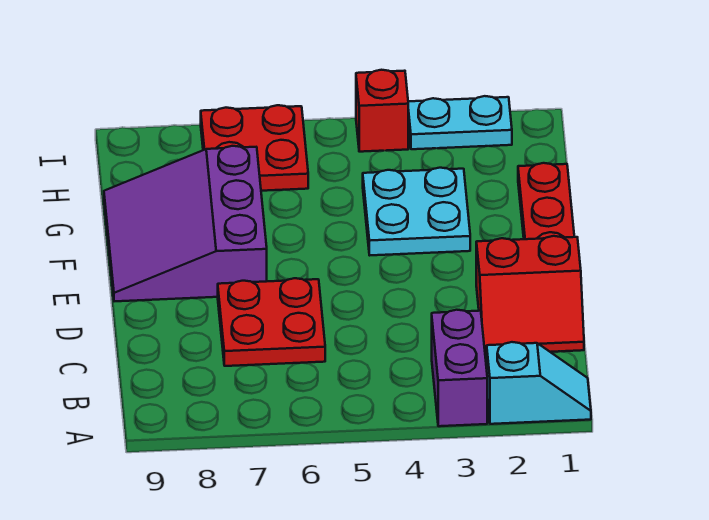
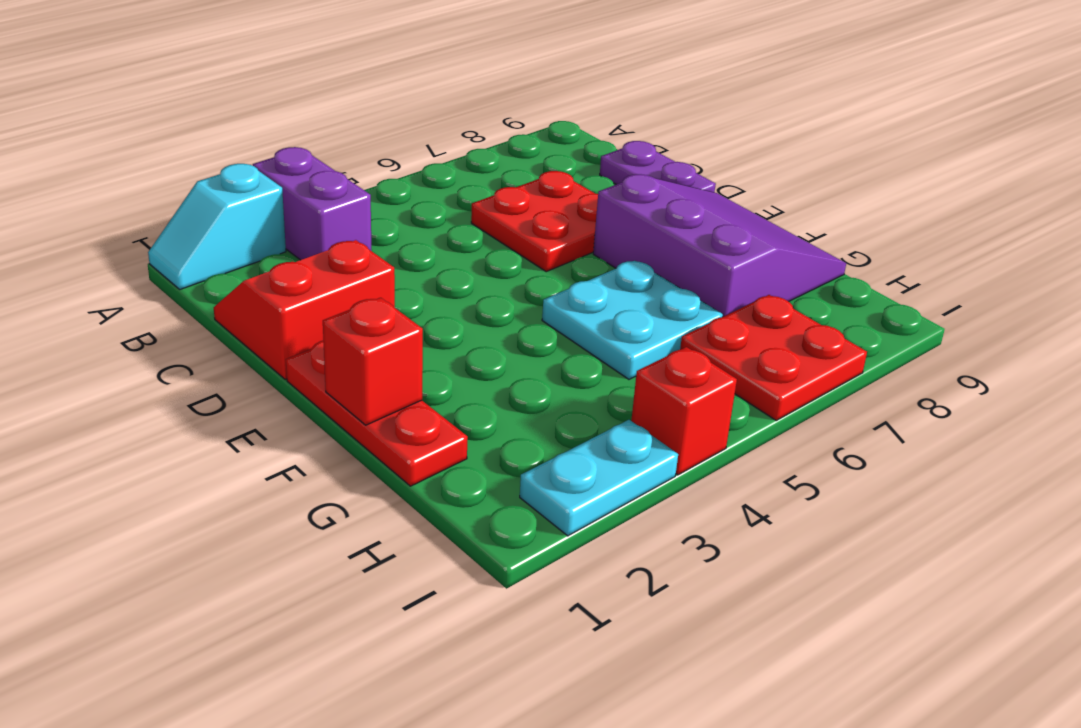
none -> purple 1x2 plate [600,141,716,192]
none -> red 1x1 brick [323,298,423,425]
cyan 2x2 plate [363,168,470,255] -> cyan 2x2 plate moved to [542,261,723,379]

